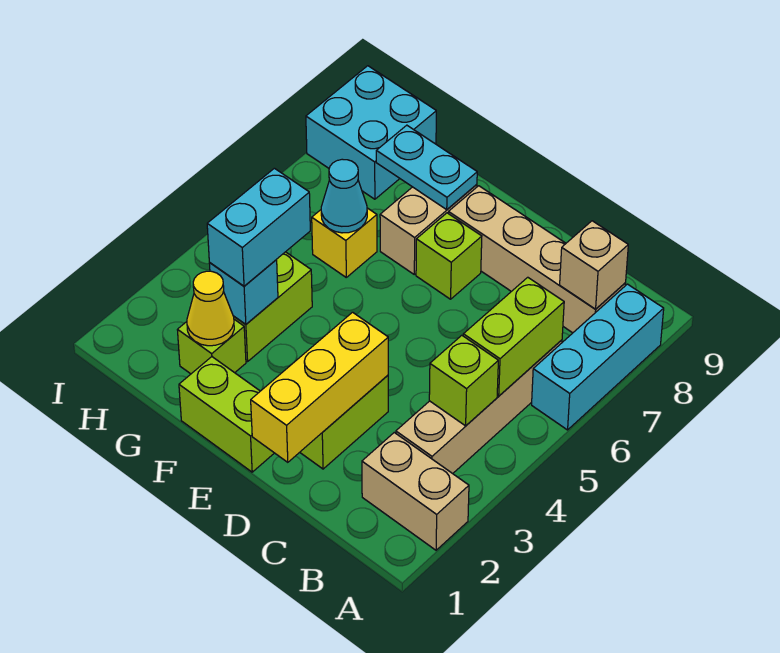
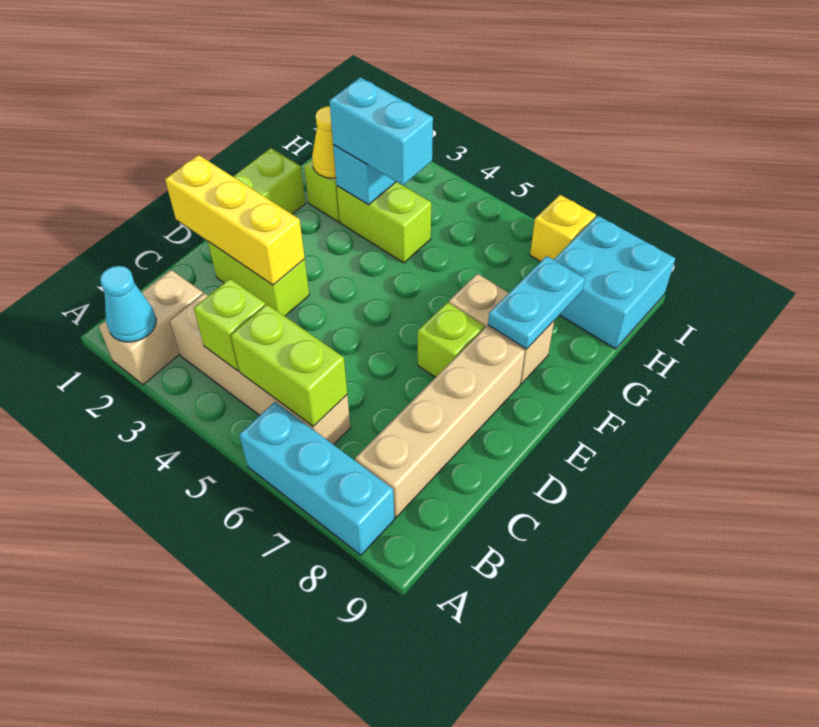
tan 1x1 brick [560,221,628,309] -> none
yellow 1x1 brick [312,208,377,277] -> yellow 1x1 brick moved to [530,195,596,262]
cyan 1x1 cone [321,159,367,233] -> cyan 1x1 cone moved to [100,266,156,342]

